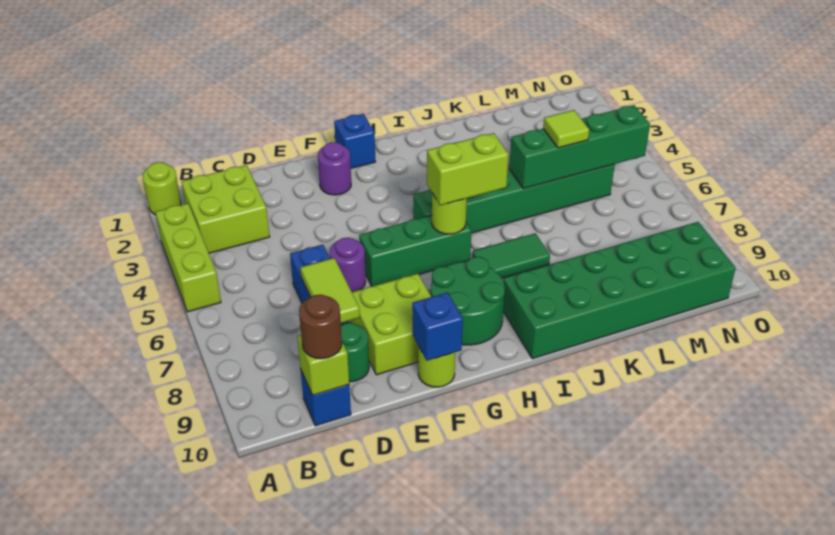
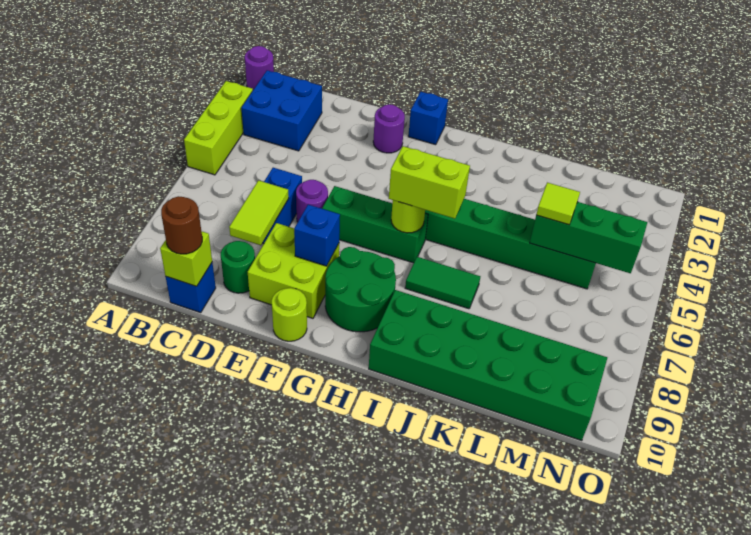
lime 1x1 round brick [143,162,181,215] -> purple 1x1 round brick [245,46,274,90]
lime 2x2 brick [181,165,270,253] -> blue 2x2 brick [241,70,322,151]
blue 1x1 brick [412,292,463,361] -> blue 1x1 brick moved to [294,205,340,266]
green 1x4 brick [509,105,650,189] -> green 1x3 brick [530,202,647,273]

